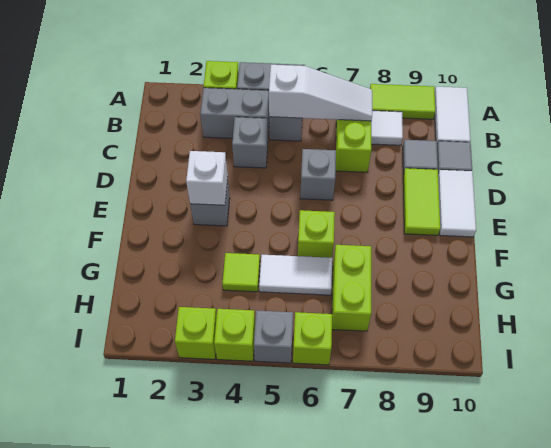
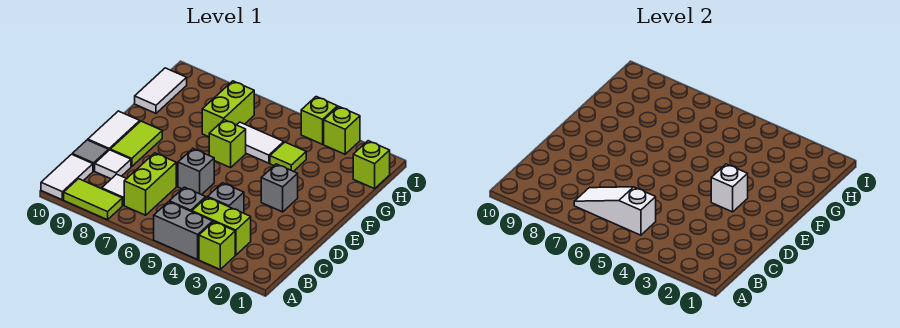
grey 1x2 brick [200,88,269,138] -> lime 1x2 brick [192,197,251,255]
grey 1x1 tile [403,140,438,174] -> white 1x1 tile [95,150,131,179]
none -> white 1x2 tile [135,68,187,113]
grey 1x1 brick [254,311,293,363] -> none
lime 1x1 brick [293,312,332,365] -> lime 1x1 brick moved to [353,141,390,189]

